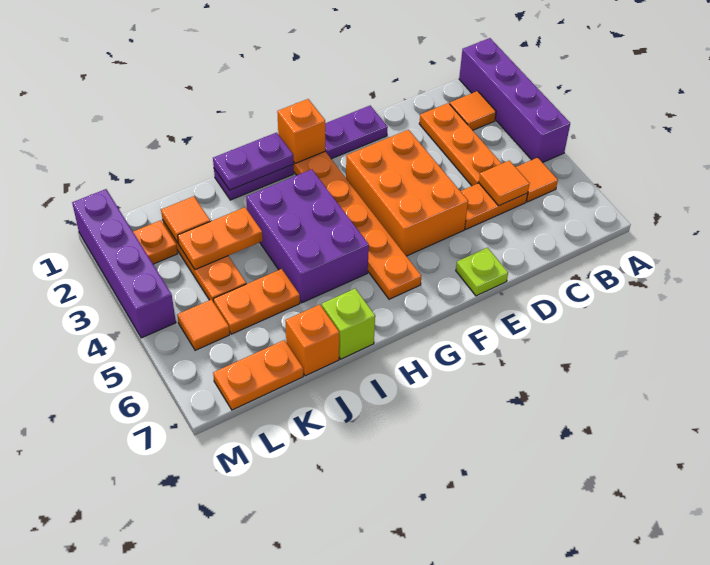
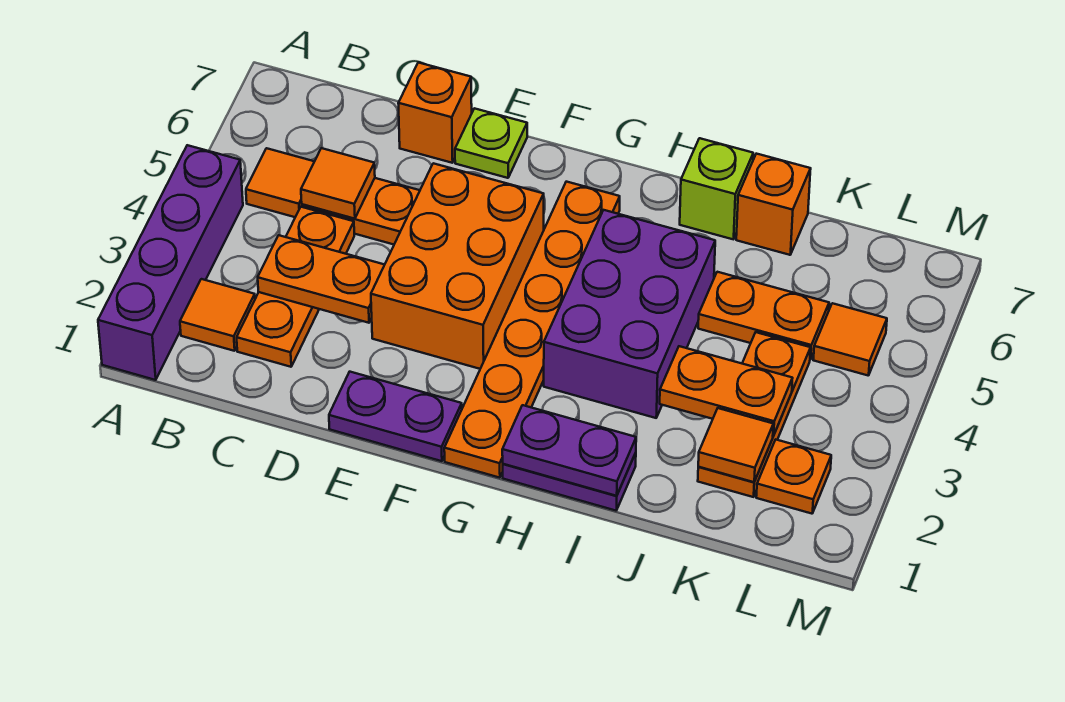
orange 1x1 brick [277,99,325,163] -> orange 1x1 brick moved to [398,63,472,163]
orange 1x2 plate [213,340,303,410] -> orange 1x2 plate moved to [258,235,384,323]
purple 1x4 brick [72,189,176,338] -> none

